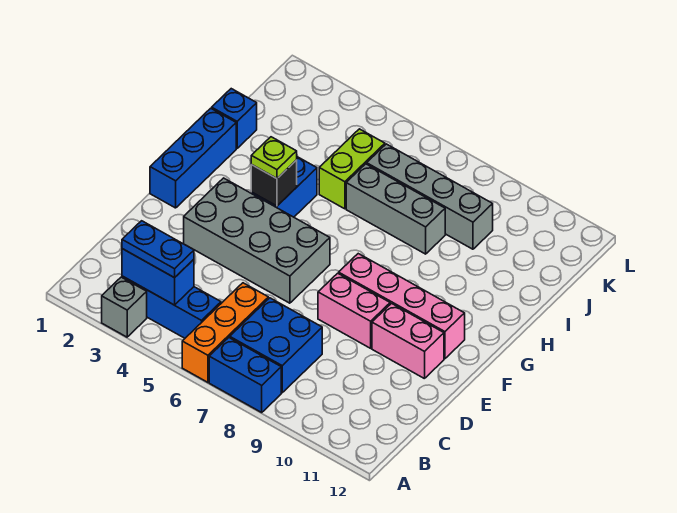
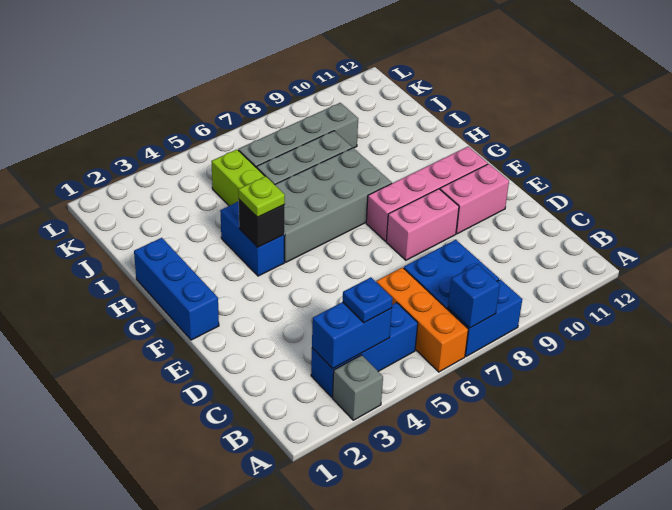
blue 1x2 plate [122,221,194,278] -> blue 1x1 plate [343,277,393,323]
grey 2x4 brick [184,178,330,303] -> grey 2x4 brick moved to [275,148,392,262]
blue 1x1 brick [212,89,257,148] -> blue 1x1 brick moved to [448,264,500,328]

